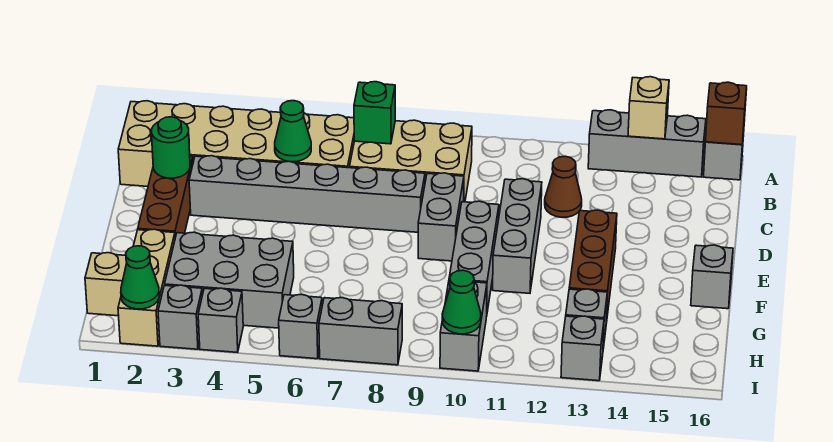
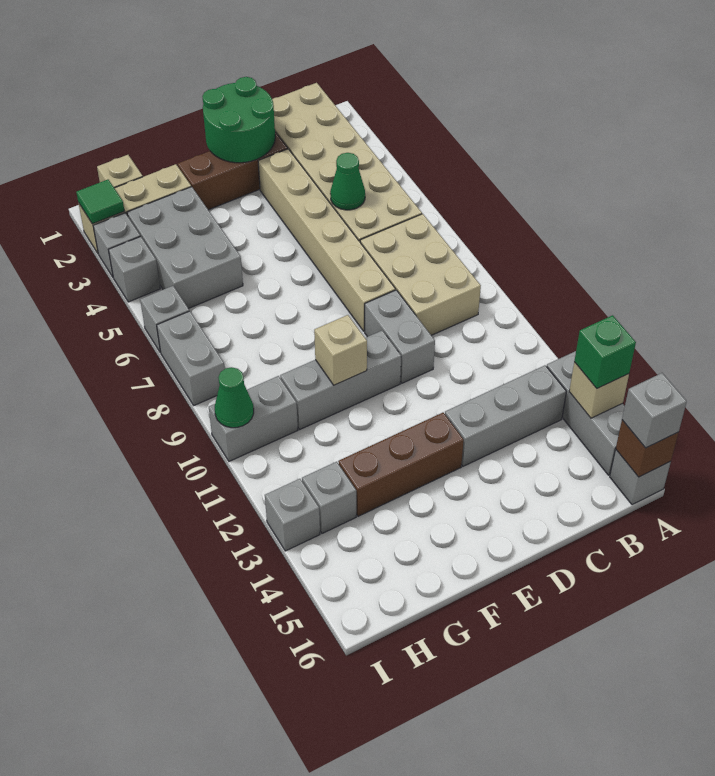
green 1x1 brick [354,82,395,144] -> green 1x1 brick moved to [574,315,636,388]
brown 1x1 cone [545,156,582,217] -> none
green 1x1 round brick [152,117,190,178] -> green 2x2 round brick [202,77,275,163]
grey 1x6 brick [189,156,425,232] -> tan 1x6 brick [258,149,395,331]
grey 1x2 brick [418,173,464,261] -> grey 1x2 brick turned to [365,290,435,383]
grey 1x3 brick [493,179,542,293] -> grey 1x3 brick moved to [445,365,566,466]
none -> tan 1x1 brick [314,315,367,385]
grey 1x1 brick [691,245,733,309] -> grey 1x1 brick moved to [622,373,687,448]
green 1x1 cone [121,246,159,309] -> green 1x1 tile [76,180,124,224]

